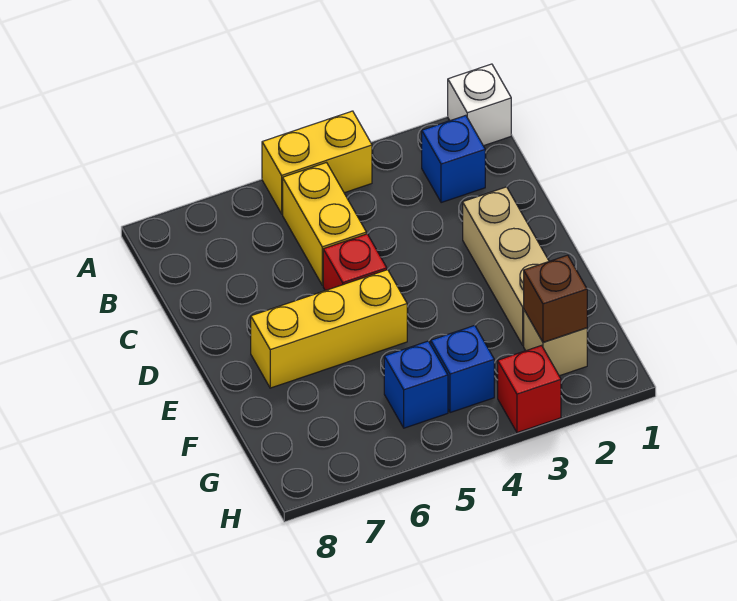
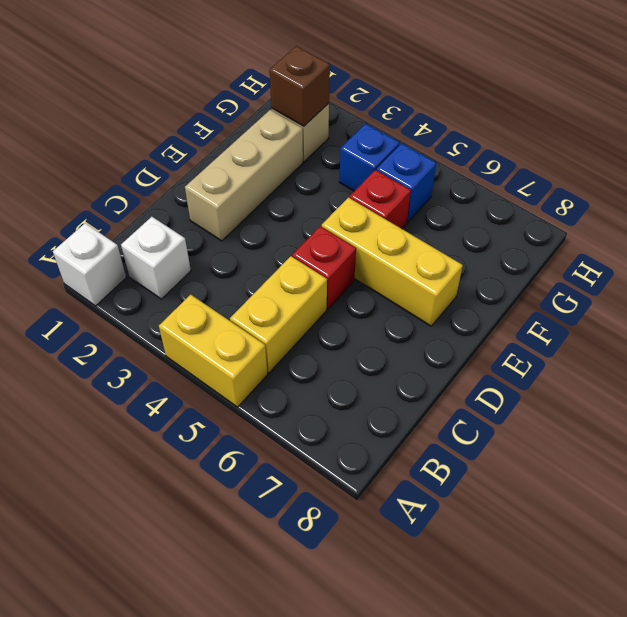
blue 1x1 brick [422,115,485,203] -> white 1x1 brick [121,217,191,299]
red 1x1 brick [498,346,561,433] -> red 1x1 brick moved to [350,170,411,229]

